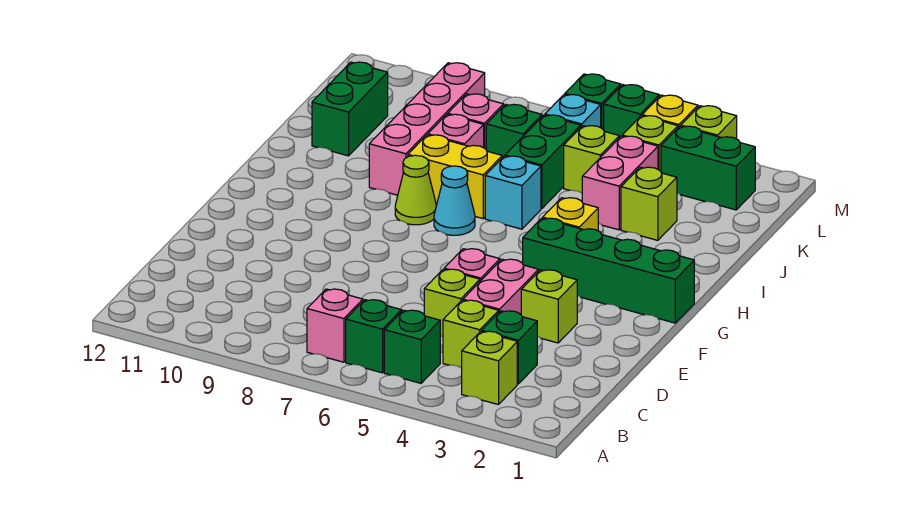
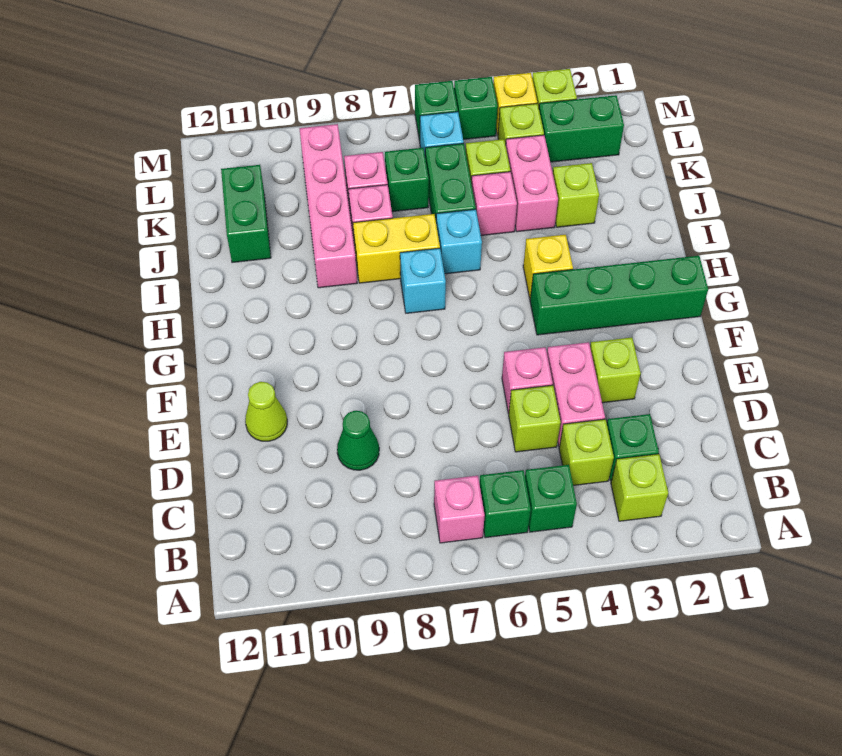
none -> green 1x1 cone [337,411,379,470]
cyan 1x1 cone [434,166,475,235] -> cyan 1x1 brick [400,248,446,313]
lime 1x1 cone [395,155,436,225] -> lime 1x1 cone moved to [245,382,287,441]
none -> pink 1x1 brick [471,172,517,236]

